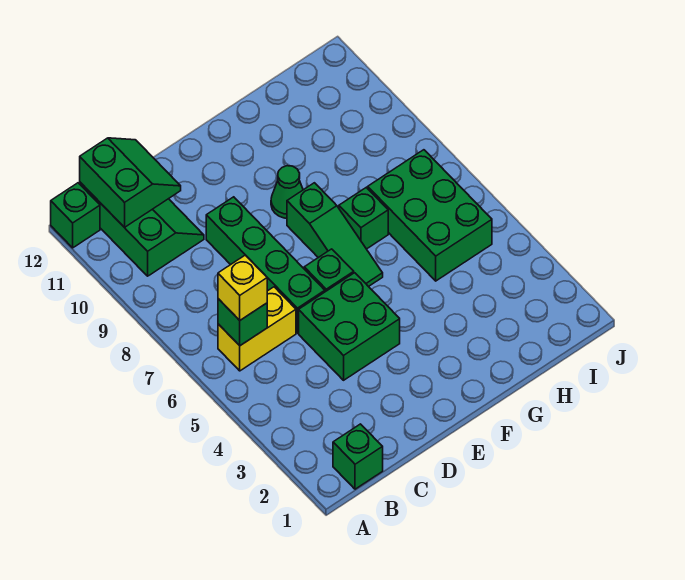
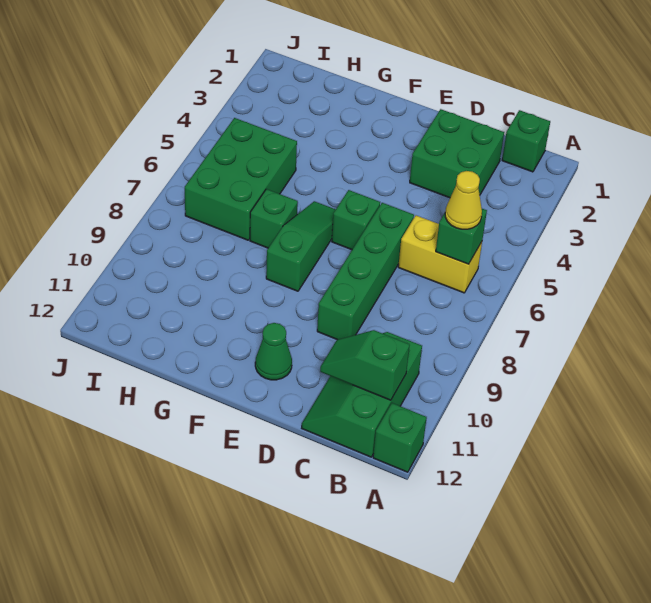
yellow 1x1 brick [218,255,267,320] -> yellow 1x1 cone [445,171,482,229]
green 2x2 slope [80,138,181,228] -> green 1x2 slope [320,330,410,400]
green 2x2 brick [299,273,400,380] -> green 2x2 brick moved to [410,109,504,198]
green 1x1 cone [271,166,303,218] -> green 1x1 cone moved to [255,323,292,380]

